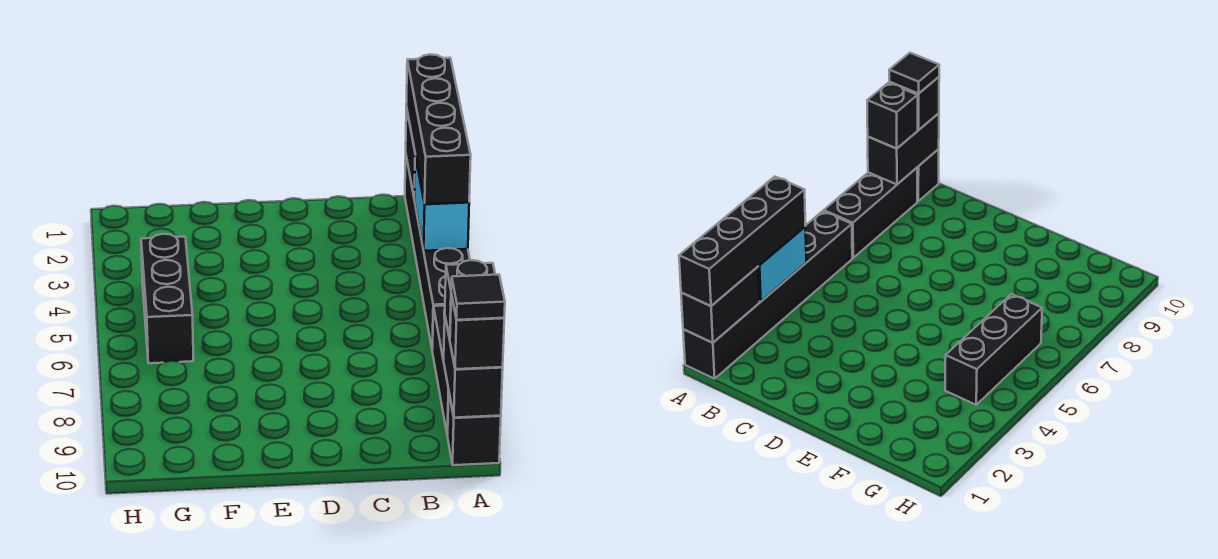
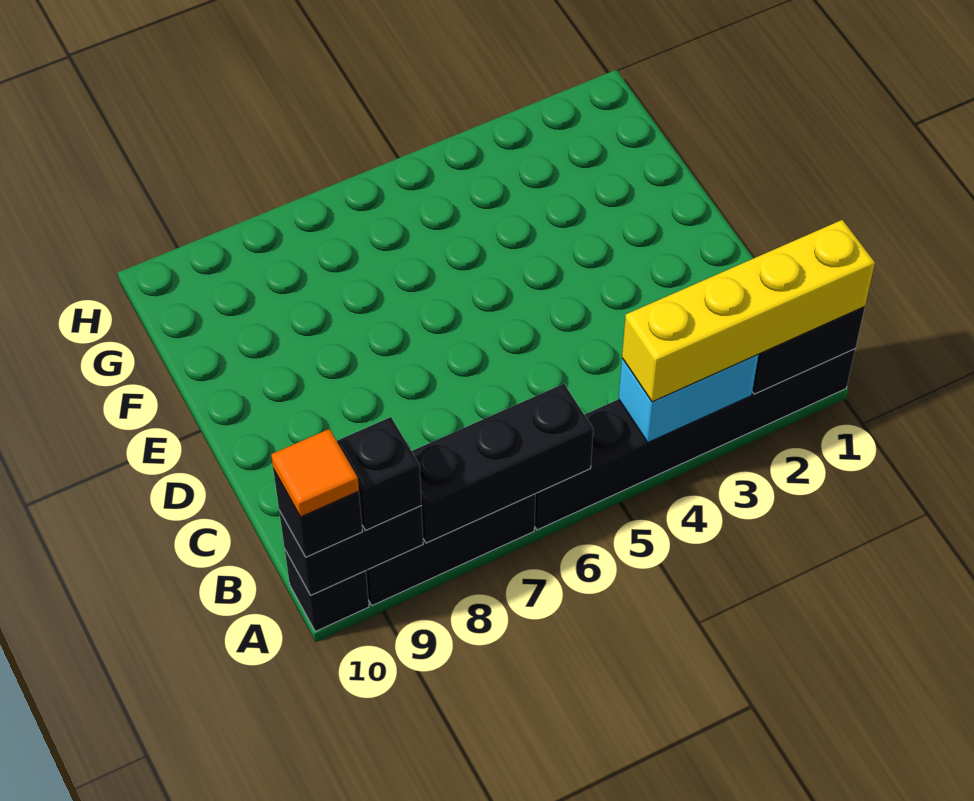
black 1x4 brick [406,55,471,204] -> yellow 1x4 brick [622,220,875,402]
black 1x1 tile [451,275,505,320] -> orange 1x1 tile [271,429,359,517]
black 1x3 brick [141,234,193,363] -> black 1x3 brick moved to [412,384,593,543]

